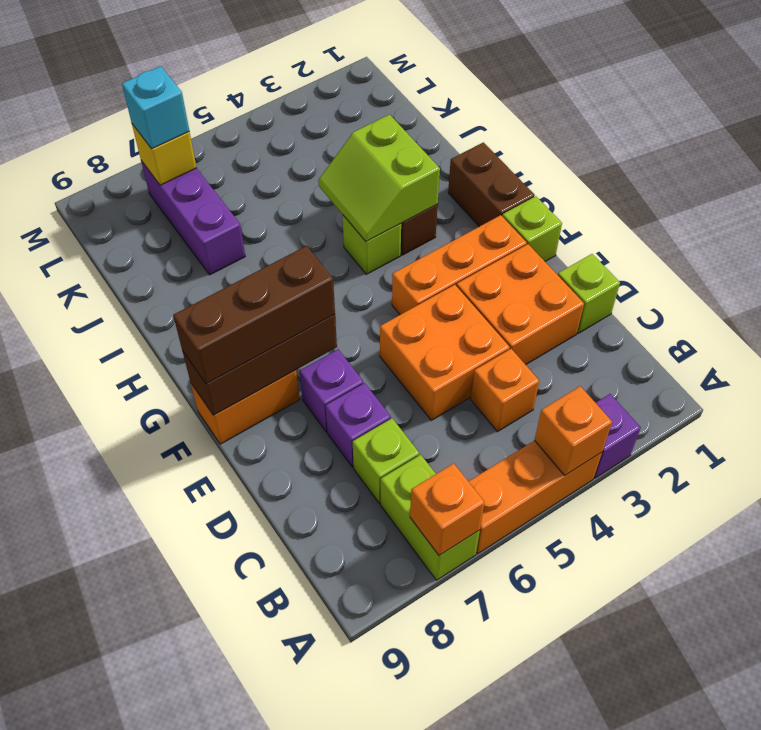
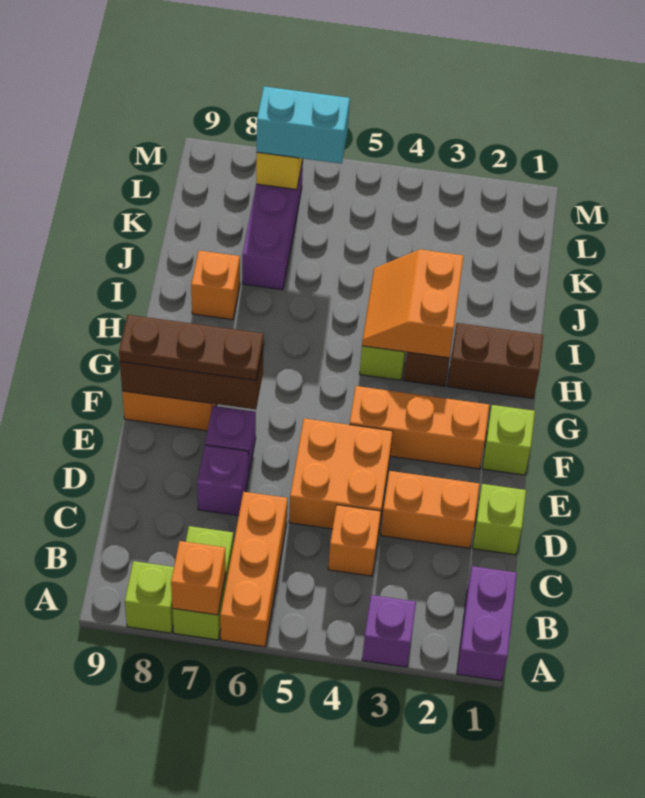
none -> purple 1x2 brick [457,566,517,681]
orange 1x3 brick [468,440,602,554] -> orange 1x3 brick turned to [220,492,288,647]
orange 1x1 brick [535,386,612,475] -> orange 1x1 brick moved to [191,251,240,320]
lime 1x1 brick [353,418,419,503] -> lime 1x1 brick moved to [125,561,174,633]
orange 2x2 brick [457,244,584,365] -> orange 1x2 brick [381,471,480,548]
brown 1x3 brick [173,246,335,384] -> brown 1x3 plate [119,315,264,380]
brown 1x2 brick [448,142,535,227] -> brown 1x2 brick turned to [448,323,543,398]
lime 2x2 slope [318,114,440,242] -> orange 2x2 slope [362,249,464,358]
cyan 1x1 brick [122,66,189,149] -> cyan 1x2 brick [257,87,350,164]

